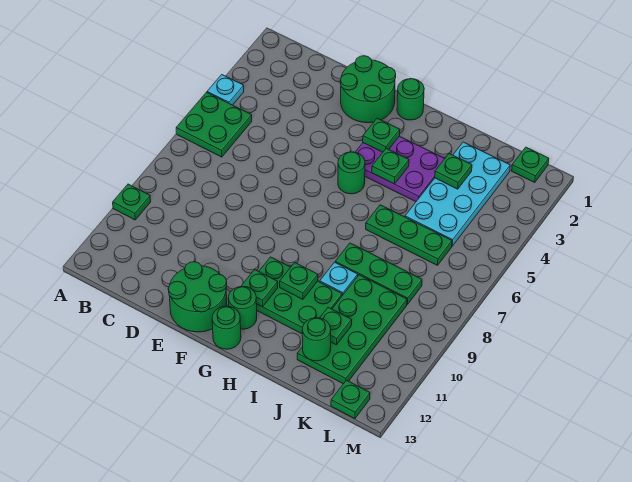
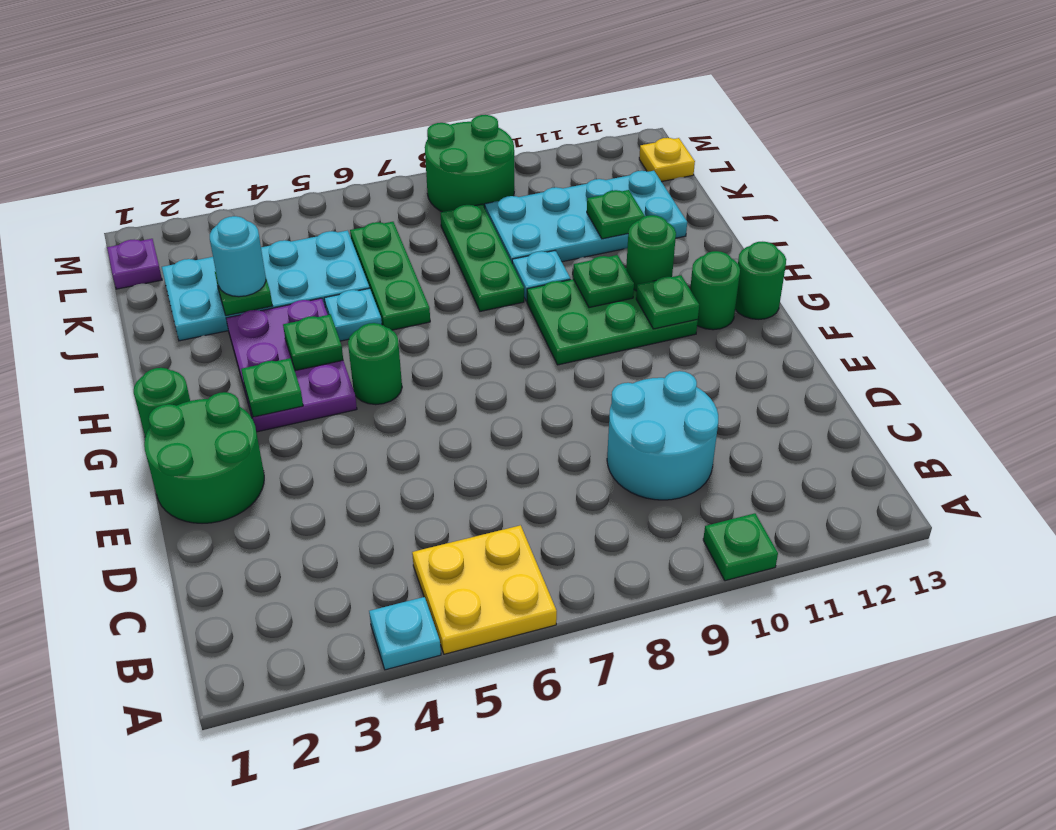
green 2x2 plate [176,92,252,157] -> yellow 2x2 plate [412,525,557,654]
none -> cyan 2x2 round brick [607,371,718,500]
green 2x2 round brick [168,262,227,332] -> green 2x2 round brick moved to [425,115,514,212]
green 2x3 plate [257,257,342,334] -> green 2x3 plate turned to [527,268,698,365]
none -> cyan 1x1 plate [324,288,382,341]
none -> cyan 1x1 round brick [210,216,266,297]
green 2x4 plate [297,275,407,384] -> cyan 2x4 plate [485,171,687,262]
green 1x1 round brick [302,318,331,361] -> green 1x1 round brick moved to [626,215,676,291]
green 1x1 plate [512,147,549,183] -> purple 1x1 plate [107,239,162,289]
green 1x1 plate [331,380,370,419] -> yellow 1x1 plate [639,138,695,182]

